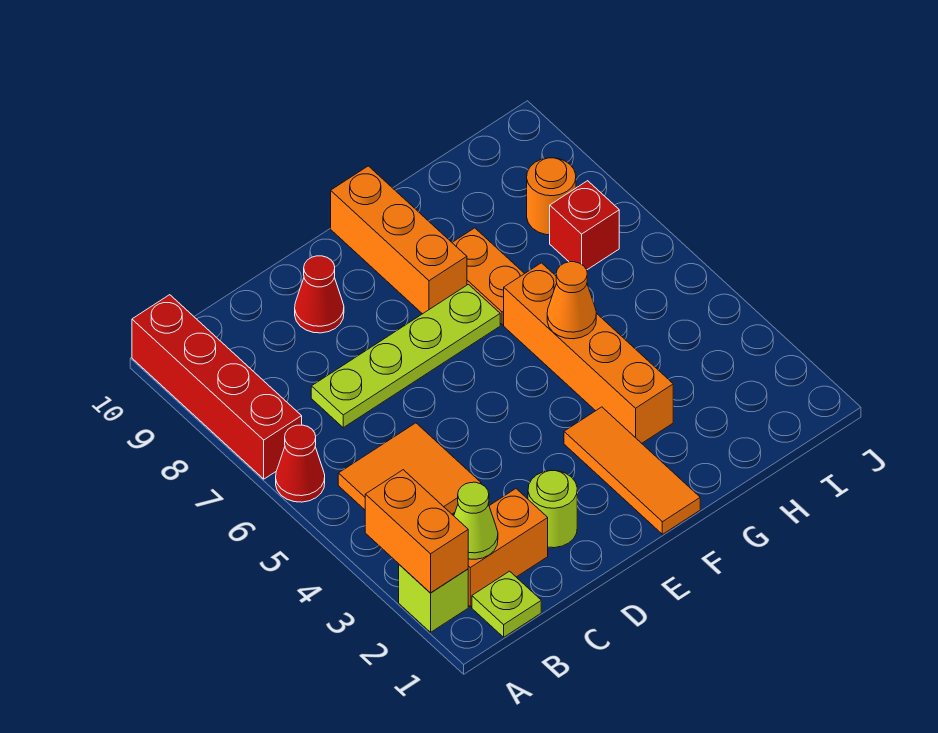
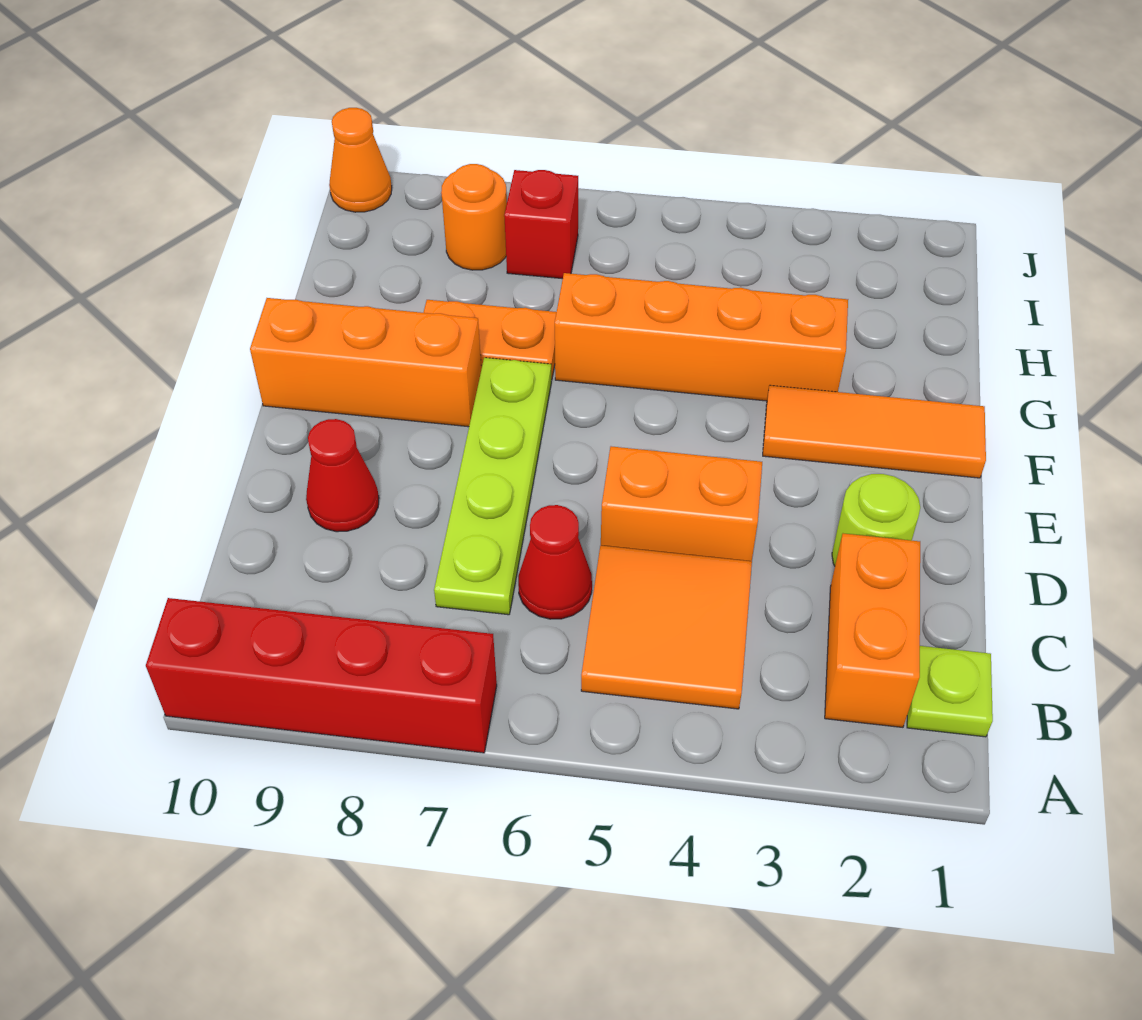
lime 1x1 brick [399,565,468,632] -> none
orange 1x2 brick [365,470,468,593] -> orange 1x2 brick moved to [601,446,762,561]
red 1x1 cone [276,425,325,502] -> red 1x1 cone moved to [518,505,592,619]
lime 1x1 cone [454,482,498,559] -> none
orange 1x1 cone [547,262,596,339] -> orange 1x1 cone moved to [329,108,392,212]

